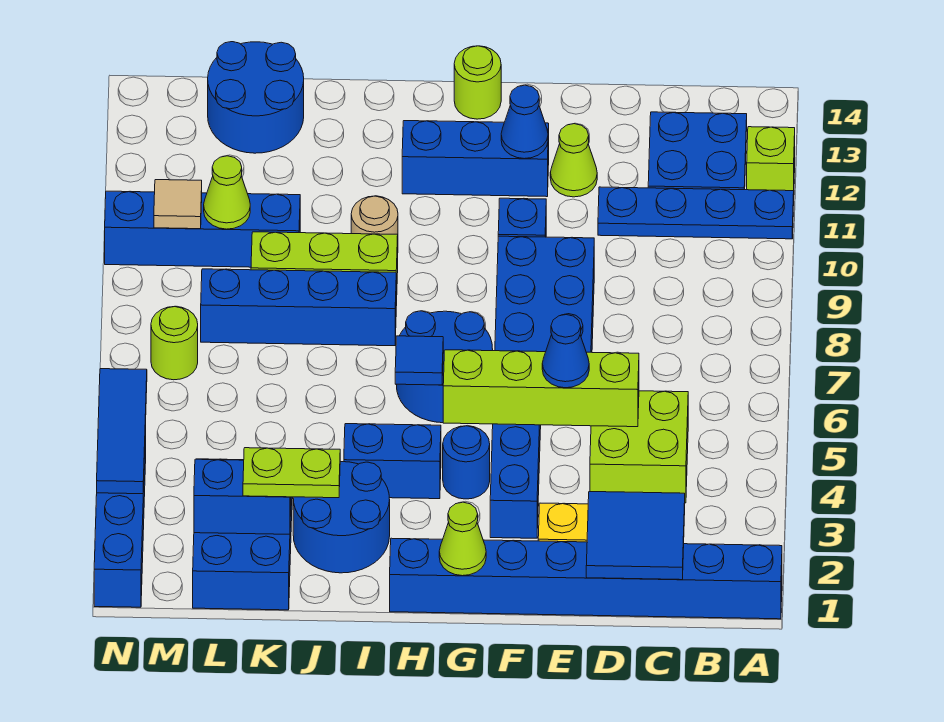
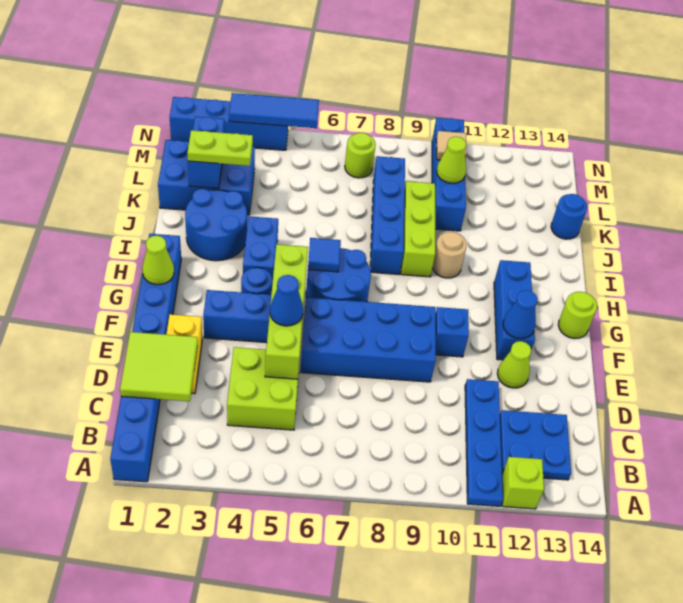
blue 2x2 tile [586,492,685,580] -> lime 2x2 tile [120,332,198,401]
lime 1x2 plate [243,448,340,498] -> lime 1x2 plate turned to [187,130,253,166]
blue 2x2 round brick [208,42,304,153] -> blue 1x1 round brick [551,194,587,239]

